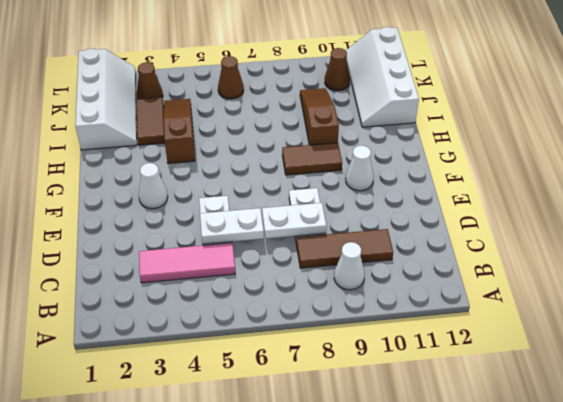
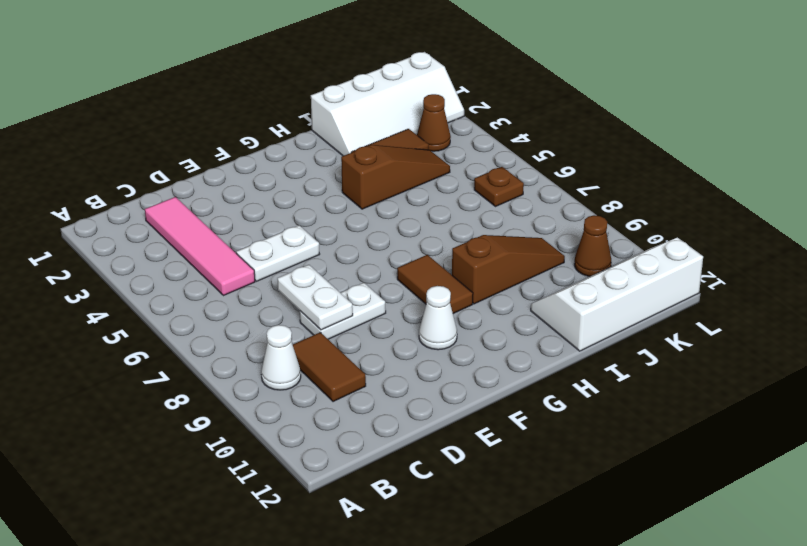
pink 1x3 tile [139,243,235,283] -> pink 1x4 tile [145,197,255,296]
brown 1x3 tile [296,229,393,268] -> brown 1x2 tile [293,332,366,402]
white 1x2 plate [200,208,264,244] -> none
white 1x1 cone [139,163,168,209] -> none
brown 1x1 cone [218,56,244,99] -> brown 1x1 plate [474,167,524,207]

